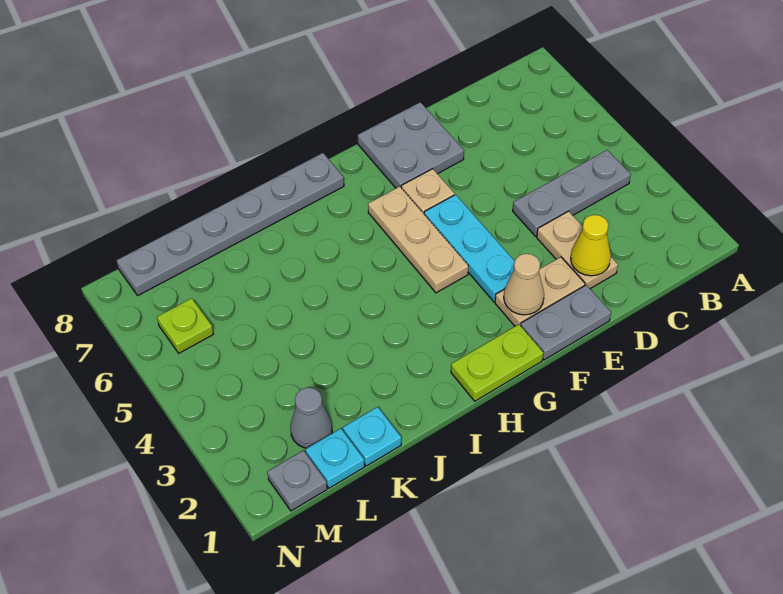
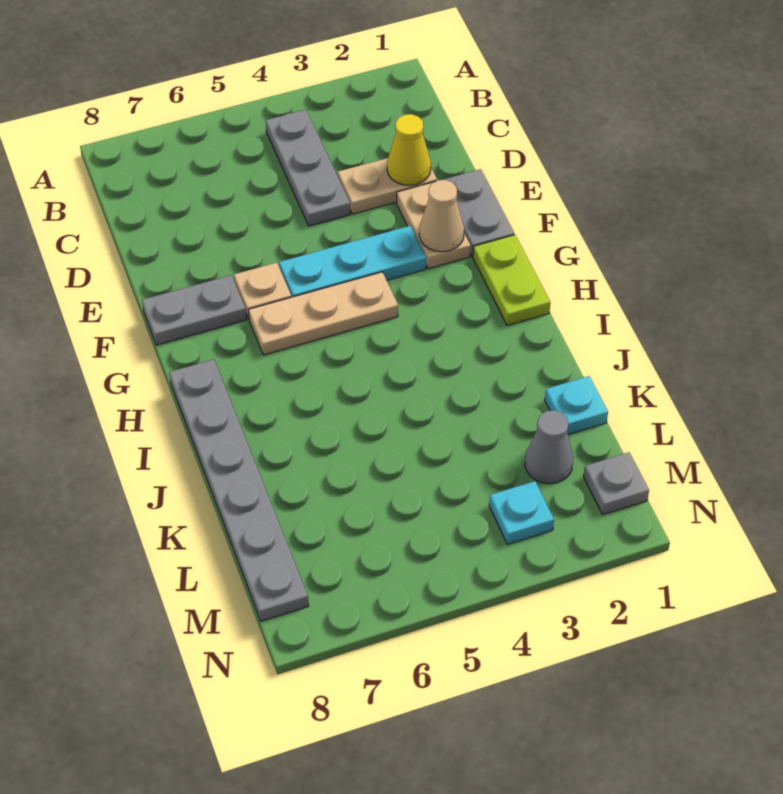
grey 2x2 plate [358,102,464,188] -> grey 1x2 plate [142,275,246,345]
cyan 1x1 plate [305,429,364,488] -> cyan 1x1 plate moved to [489,481,554,544]
lime 1x1 plate [157,298,213,353] -> none

